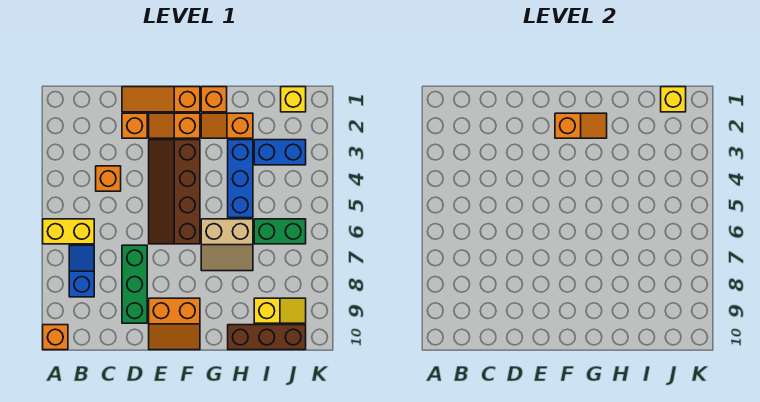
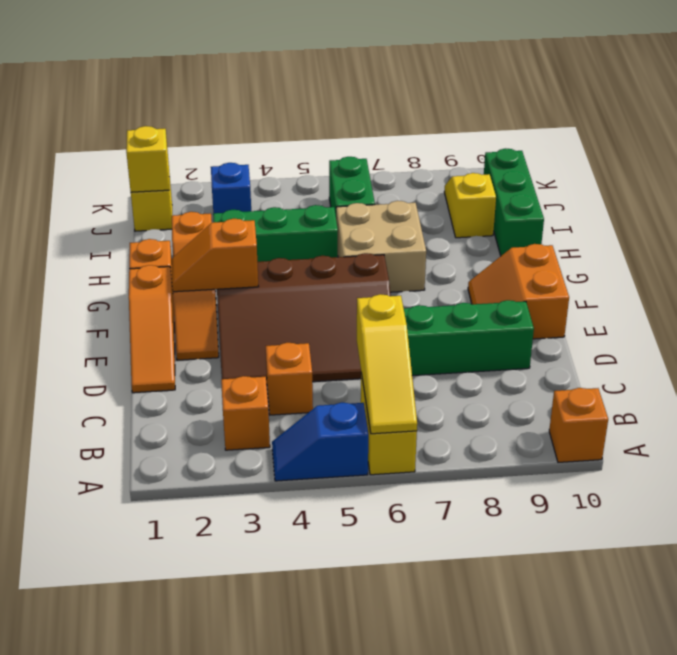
none -> yellow 1x3 slope [357,294,417,434]
blue 1x2 slope [69,245,94,297] -> blue 1x2 slope moved to [272,403,368,481]
orange 1x1 brick [122,113,147,138] -> orange 1x1 brick moved to [221,376,270,450]
brown 2x4 slope [149,140,200,244] -> brown 3x4 slope [217,253,391,384]
orange 2x2 slope [149,298,200,350] -> orange 2x2 slope turned to [468,244,569,339]
orange 1x2 slope [555,113,607,138] -> orange 1x2 slope turned to [172,219,259,292]
tan 2x2 slope [201,219,253,271] -> tan 2x2 brick [336,201,426,292]
blue 1x3 brick [228,140,253,218] -> green 1x3 brick [213,205,338,262]
brown 1x3 brick [228,325,306,350] -> green 1x3 brick [484,149,544,256]
blue 1x2 brick [254,140,306,165] -> blue 1x1 brick [211,163,251,213]

